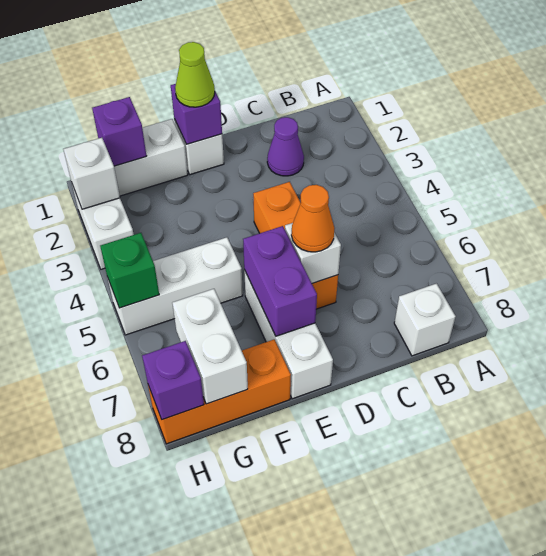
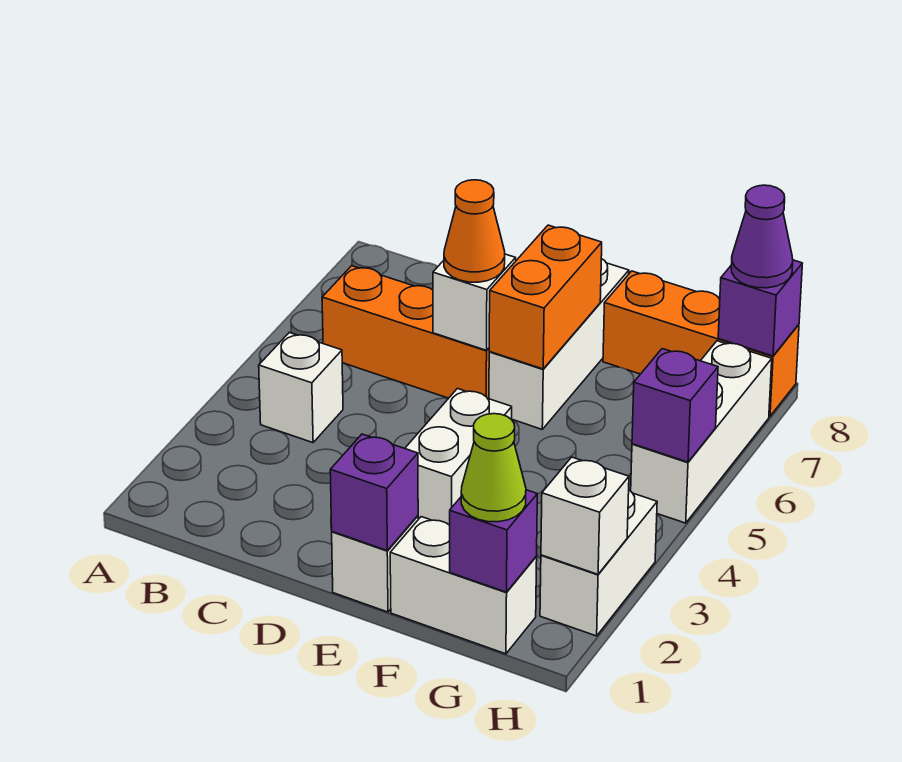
white 1x1 brick [394,283,456,356] -> white 1x1 brick moved to [259,332,343,443]
purple 1x1 cone [267,117,304,176] -> purple 1x1 cone moved to [731,185,793,288]
orange 1x3 brick [253,182,338,309] -> orange 1x3 brick turned to [322,266,490,399]
lime 1x1 cone [175,42,215,107] -> lime 1x1 cone moved to [461,414,526,522]
purple 1x2 brick [243,226,317,336] -> orange 1x2 brick [489,225,602,369]
white 1x3 brick [107,237,243,335] -> white 1x3 brick turned to [631,341,772,523]
white 1x2 brick [172,289,248,404] -> white 1x2 brick moved to [405,389,512,525]
green 1x1 brick [100,233,159,308] -> purple 1x1 brick [632,349,718,462]

